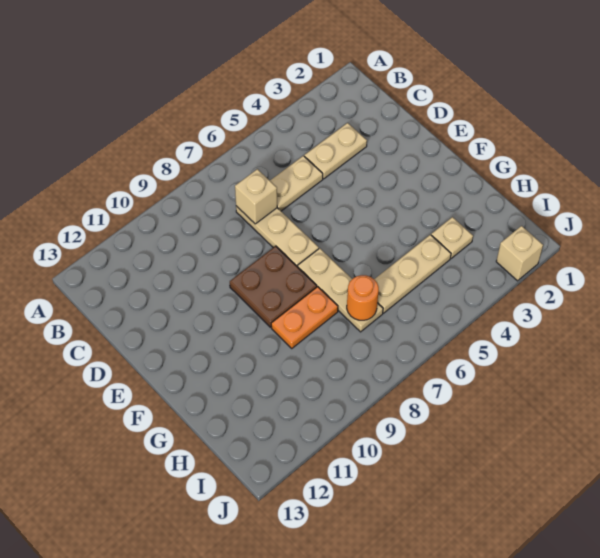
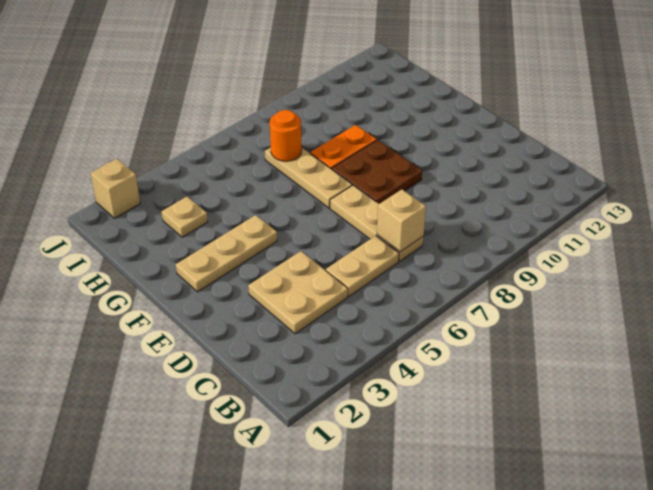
tan 1x2 plate [304,123,367,179] -> tan 2x2 plate [248,251,348,334]
tan 1x3 plate [374,235,451,313] -> tan 1x3 plate moved to [176,215,277,292]

